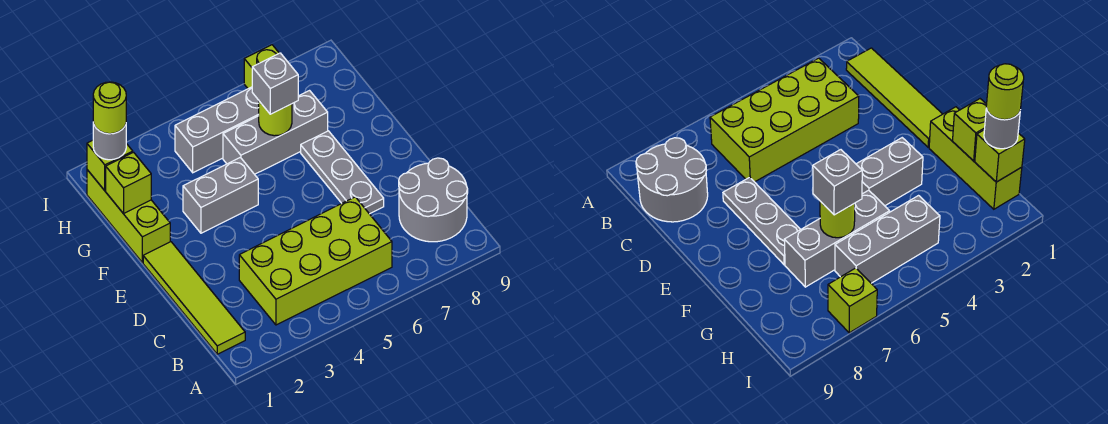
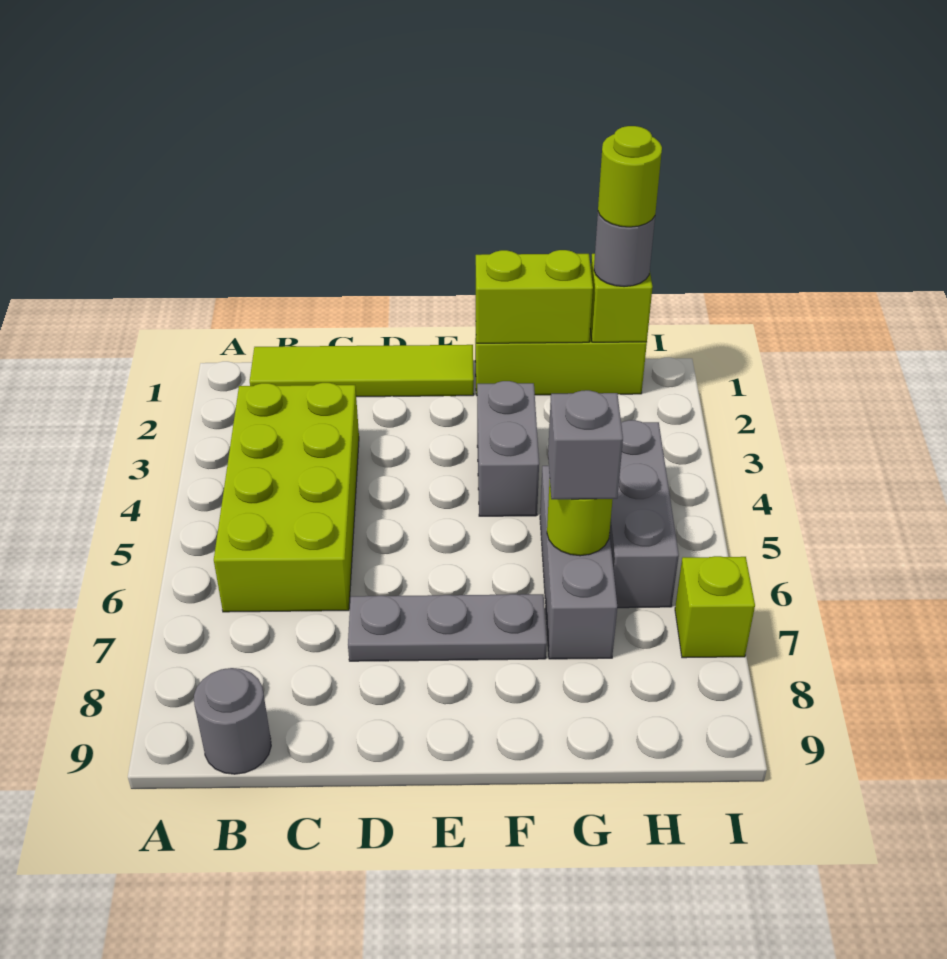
grey 2x2 round brick [399,158,468,242] -> grey 1x1 round brick [194,668,271,774]
lime 1x1 brick [106,152,151,214] -> lime 1x2 brick [476,250,593,343]

